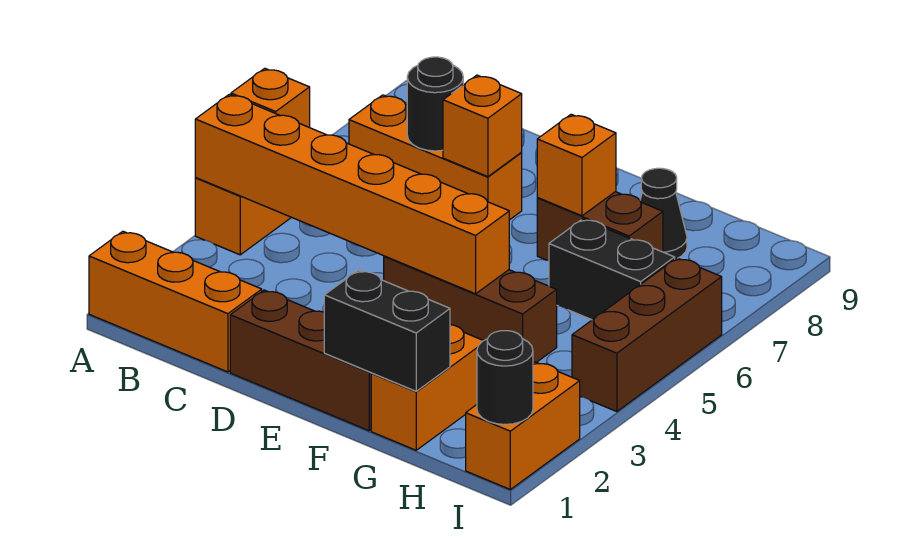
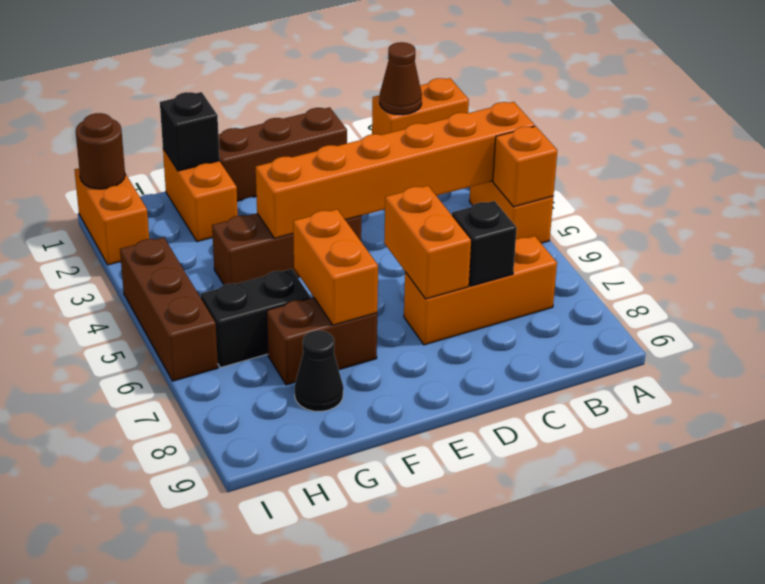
orange 1x3 brick [89,231,262,372] -> orange 1x2 brick [372,78,469,135]
none -> brown 1x1 cone [380,42,422,115]
black 1x1 round brick [407,57,463,151] -> black 1x1 brick [452,201,517,286]
orange 1x1 brick [443,75,522,177] -> orange 1x2 brick [384,186,471,299]
black 1x2 brick [324,270,450,391] -> black 1x1 brick [160,92,220,171]
orange 1x1 brick [537,114,616,216] -> orange 1x2 brick [293,209,378,325]
black 1x1 round brick [477,331,533,424] -> brown 1x1 round brick [76,113,125,189]

